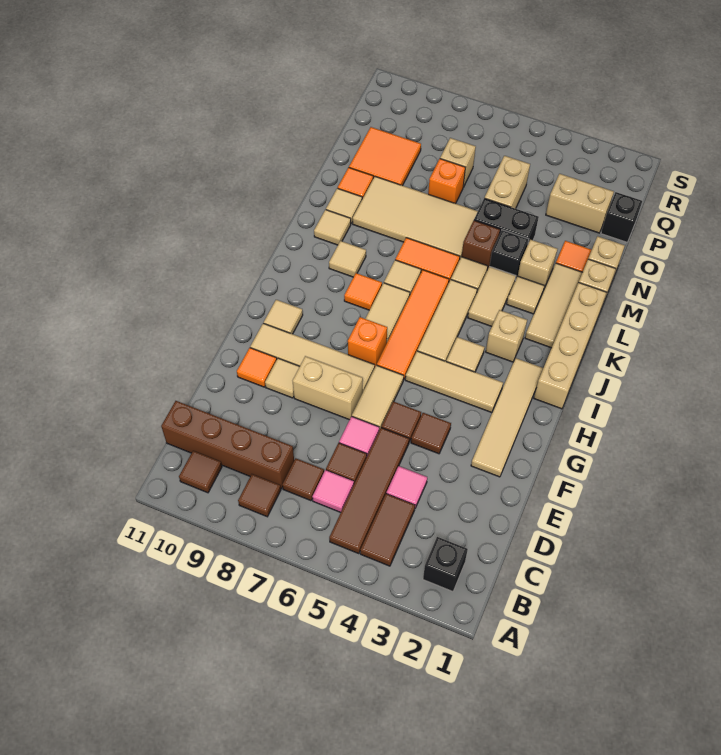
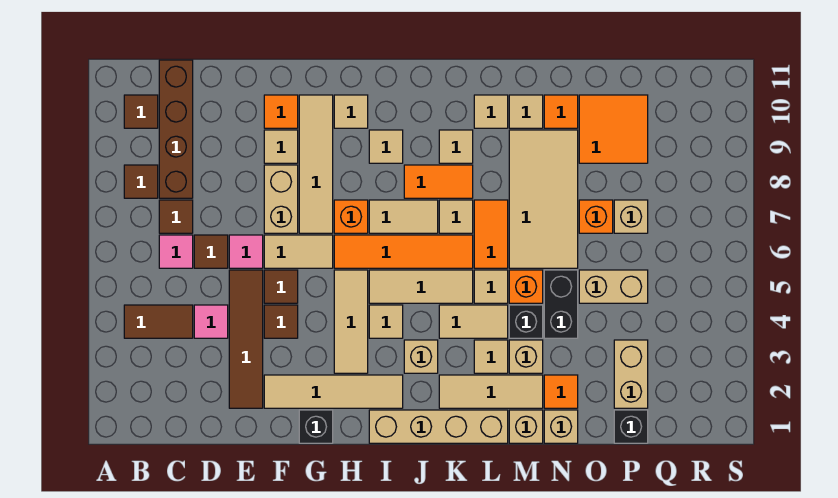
black 1x1 brick [423,537,468,592] -> black 1x1 brick moved to [299,410,333,443]
brown 1x4 tile [329,428,409,554] -> brown 1x4 tile turned to [229,270,263,408]
none -> tan 1x1 tile [369,130,403,163]
orange 1x1 tile [344,273,382,310] -> orange 1x2 tile [404,165,473,198]
brown 1x1 brick [462,220,500,270] -> orange 1x1 brick [509,270,543,303]

